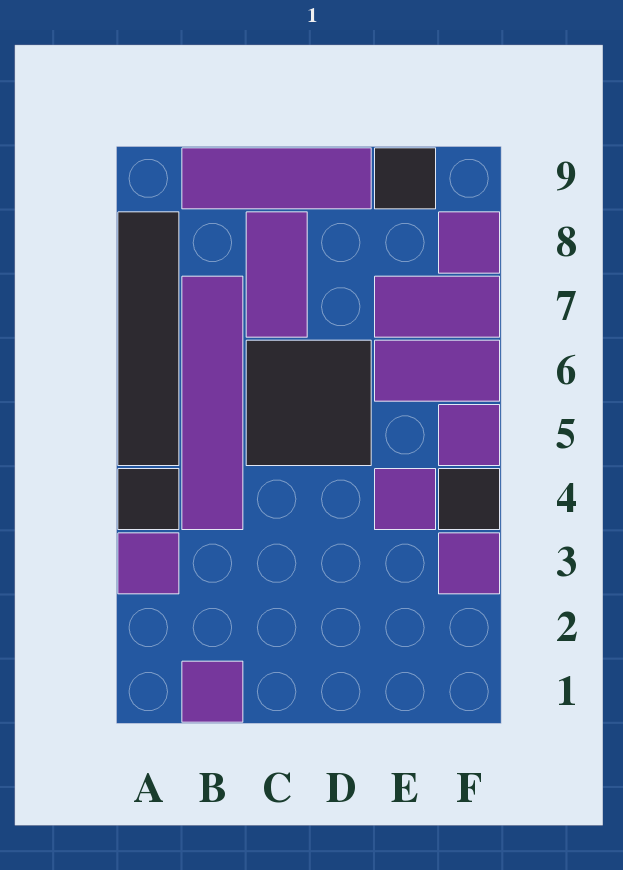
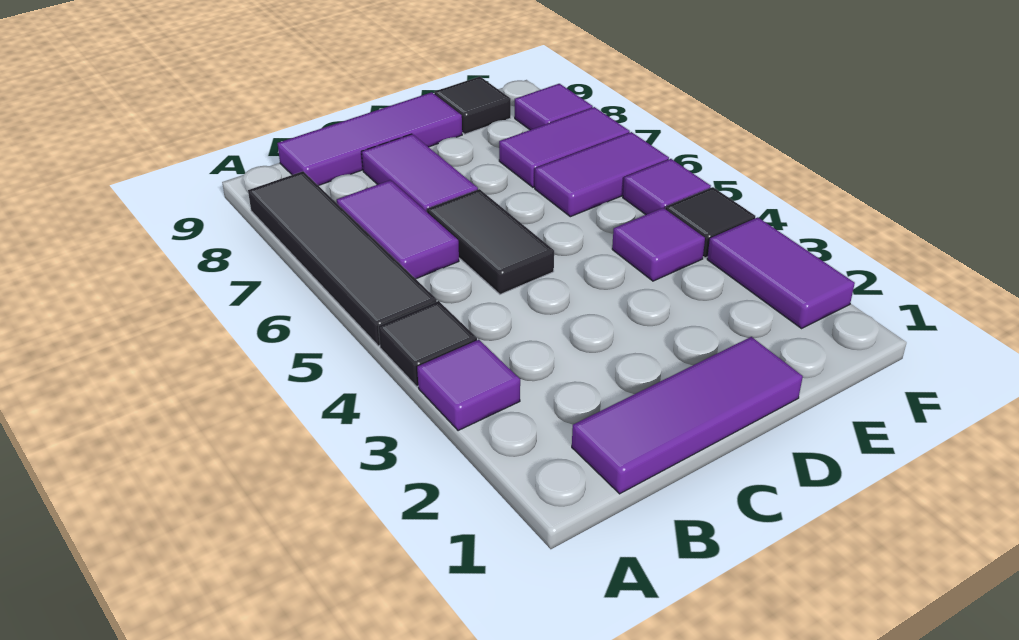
purple 1x1 tile [182,661,243,722] -> purple 1x3 tile [572,337,803,494]
purple 1x4 tile [182,276,243,530] -> purple 1x2 tile [337,180,459,279]
black 2x2 tile [246,340,371,466] -> black 1x2 tile [427,189,554,294]
purple 1x1 tile [439,533,500,594] -> purple 1x2 tile [707,217,855,328]

